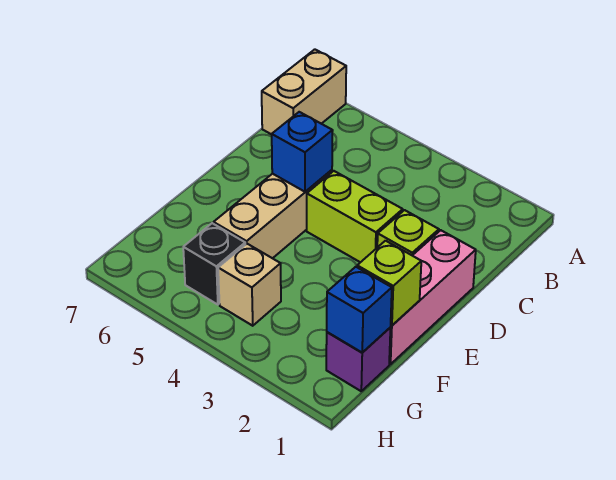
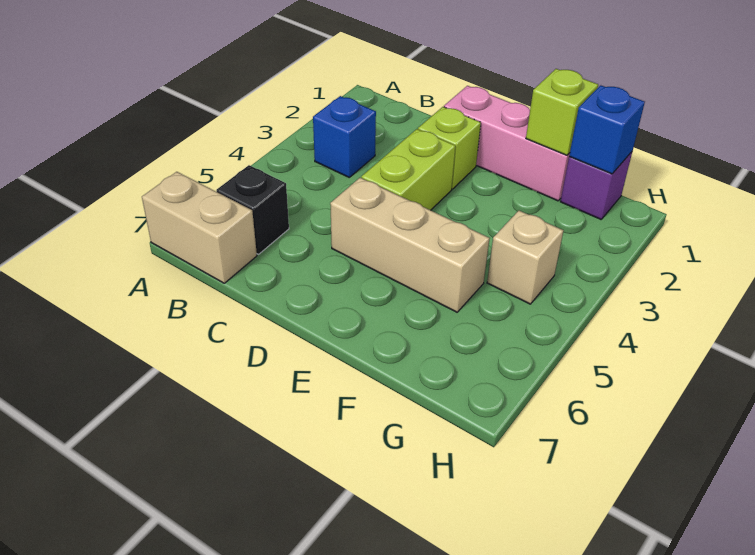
blue 1x1 brick [272,112,333,192] -> blue 1x1 brick moved to [313,96,376,177]
black 1x1 brick [183,223,245,305] -> black 1x1 brick moved to [216,165,289,254]

